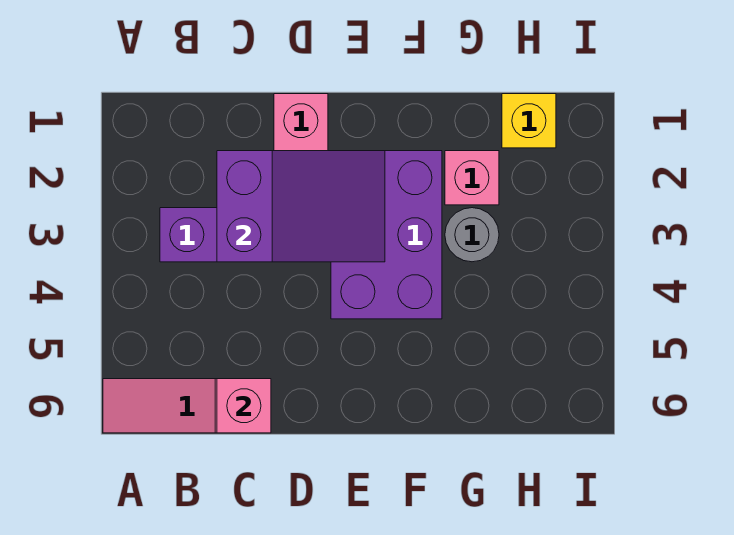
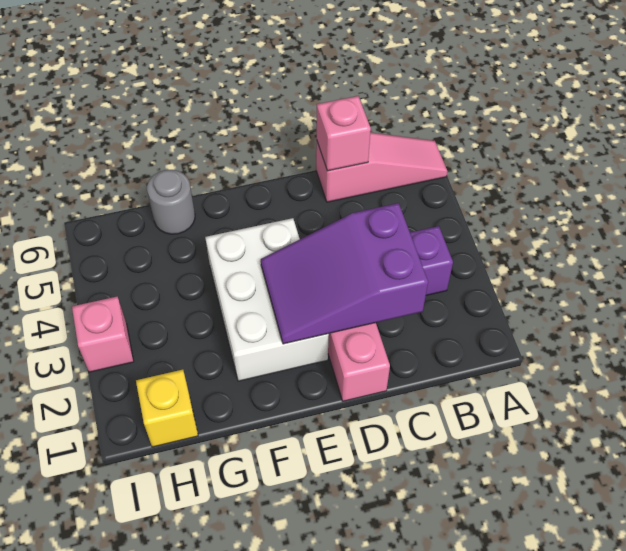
purple 2x3 brick [331,151,442,319] -> white 2x3 brick [205,218,329,381]
pink 1x1 brick [445,151,499,205] -> pink 1x1 brick moved to [72,296,134,372]
grey 1x1 round brick [445,208,499,262] -> grey 1x1 round brick moved to [147,170,195,234]

